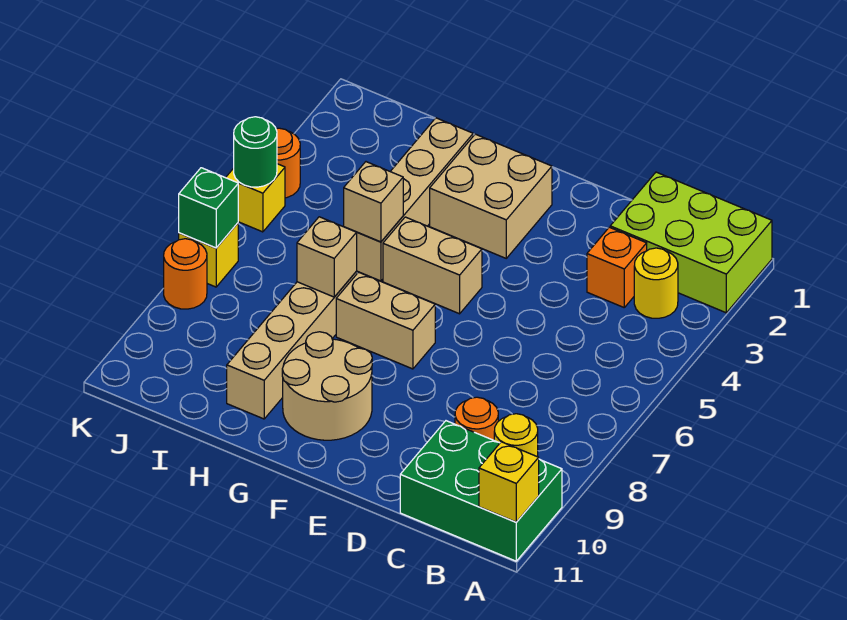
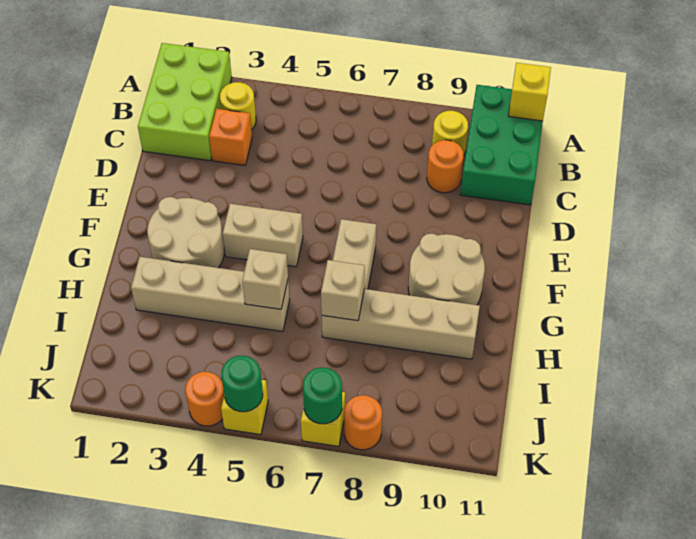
tan 2x2 brick [430,134,552,258] -> tan 2x2 round brick [147,197,224,268]
tan 1x2 brick [383,217,482,314] -> tan 1x2 brick turned to [223,204,303,267]
green 1x1 brick [179,168,238,248] -> green 1x1 round brick [303,368,342,424]

